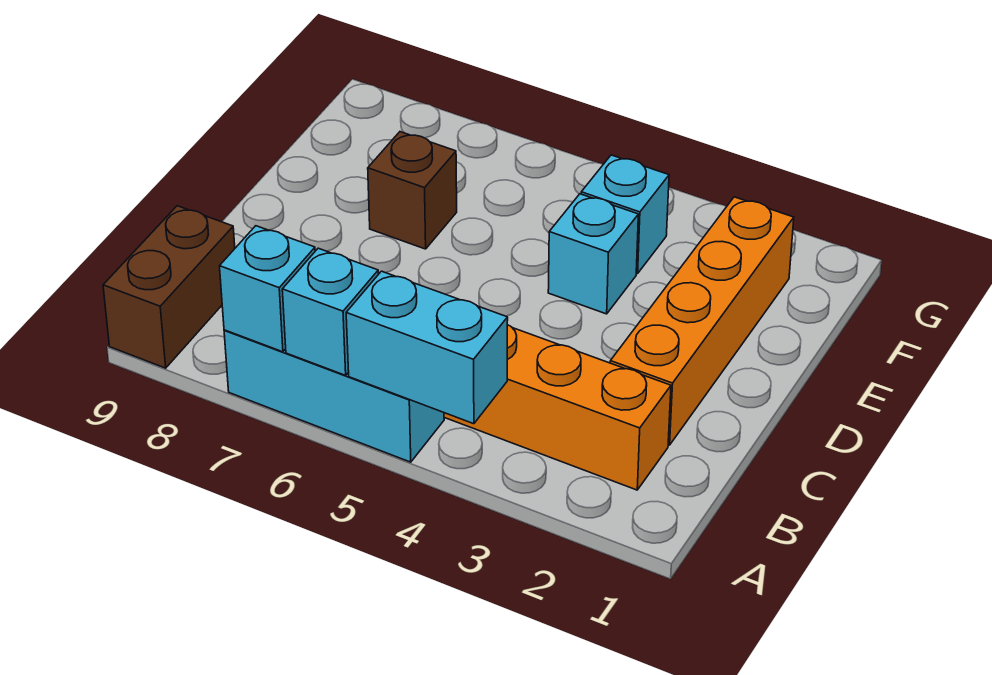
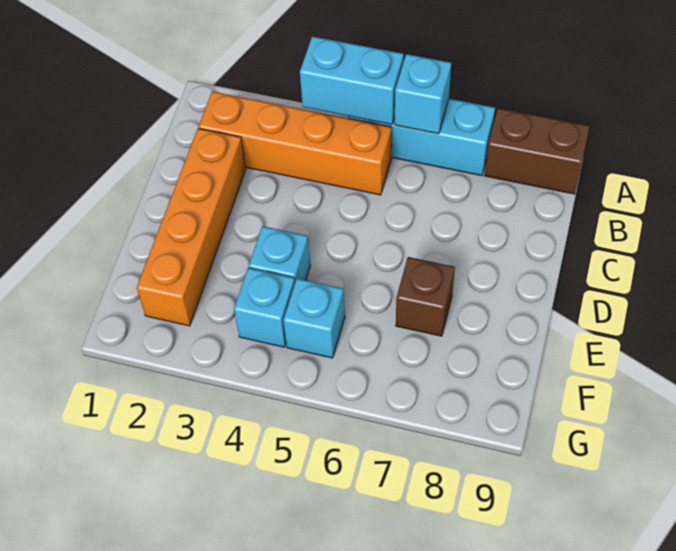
cyan 1x1 brick [220,226,315,352] -> cyan 1x1 brick moved to [283,279,345,358]
brown 1x2 brick [103,206,235,368] -> brown 1x2 brick turned to [485,108,590,194]

